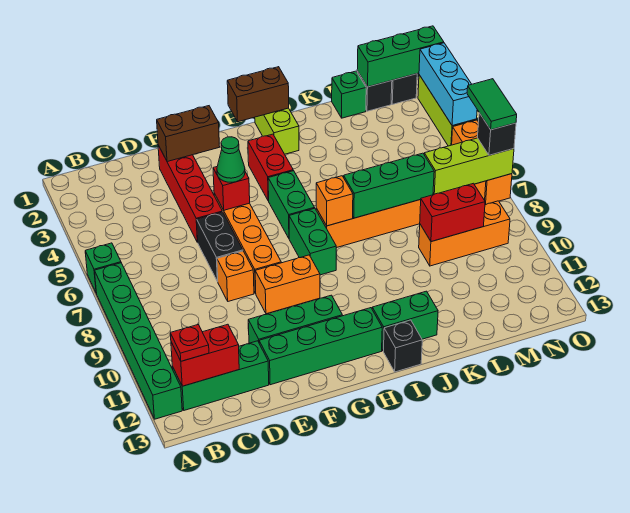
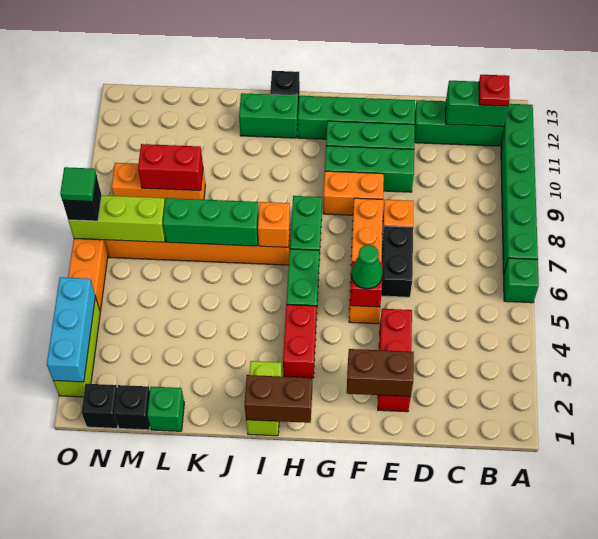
red 1x2 brick [171,324,239,386] -> green 1x2 brick [446,81,508,127]
red 1x4 brick [158,146,222,242] -> red 1x3 brick [378,309,412,412]
green 1x3 brick [357,26,444,87] -> green 1x3 brick moved to [325,146,414,192]
green 1x2 tile [467,79,517,130] -> green 1x1 tile [60,167,97,202]

